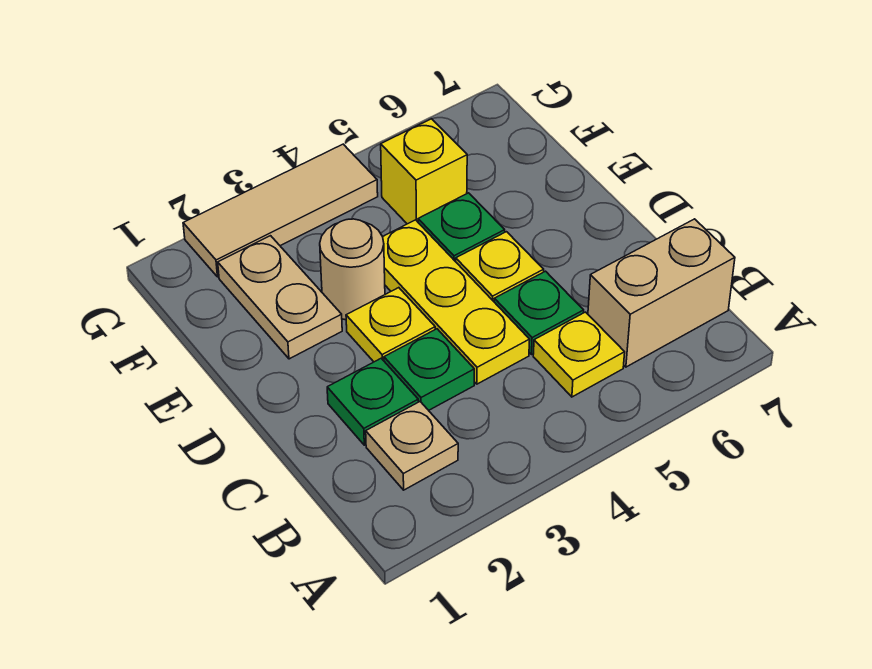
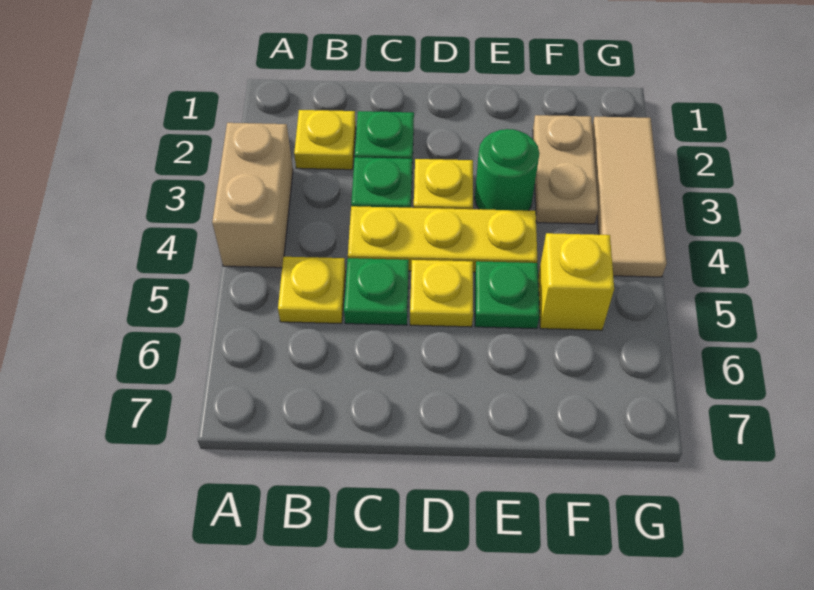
tan 1x1 plate [366,402,458,490] -> yellow 1x1 plate [294,110,356,170]
tan 1x2 brick [588,219,735,367] -> tan 1x2 brick moved to [212,123,293,268]
tan 1x2 plate [218,236,342,359] -> tan 1x2 plate turned to [533,115,598,224]
tan 1x1 round brick [320,219,385,320] -> green 1x1 round brick [475,129,540,211]

